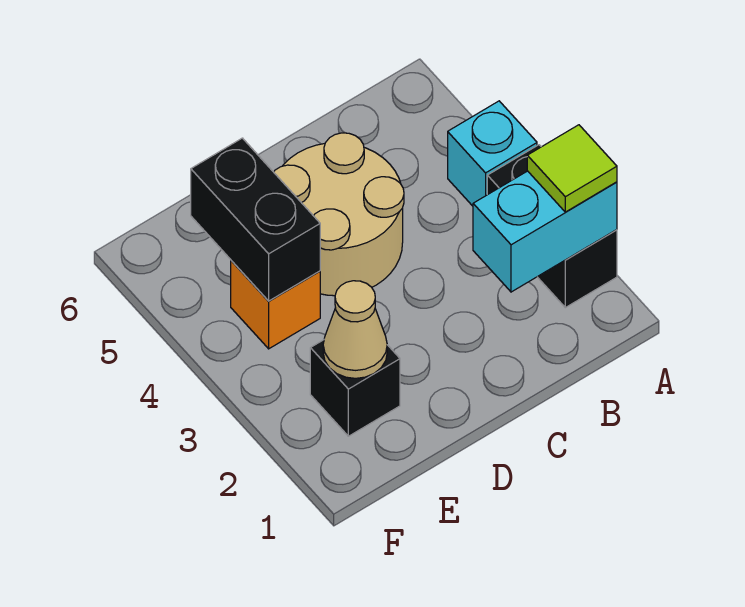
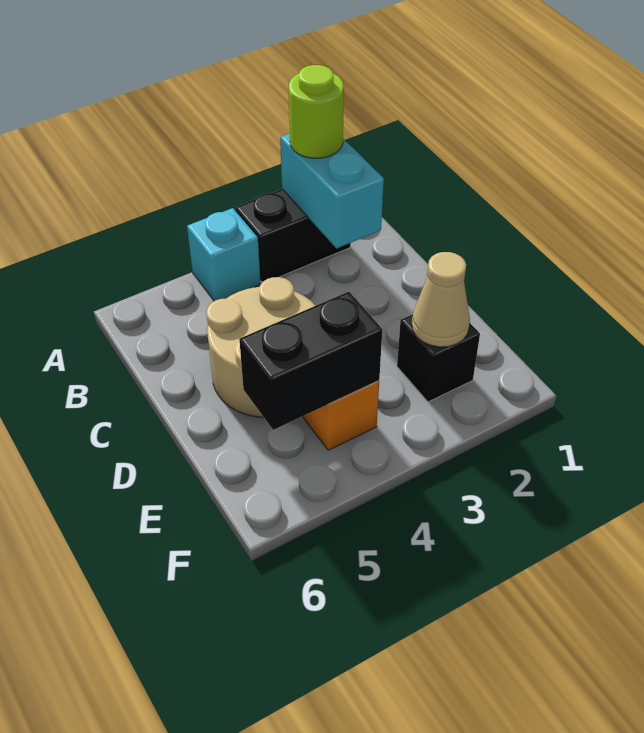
lime 1x1 tile [527,125,617,212] -> lime 1x1 round brick [289,65,344,158]

